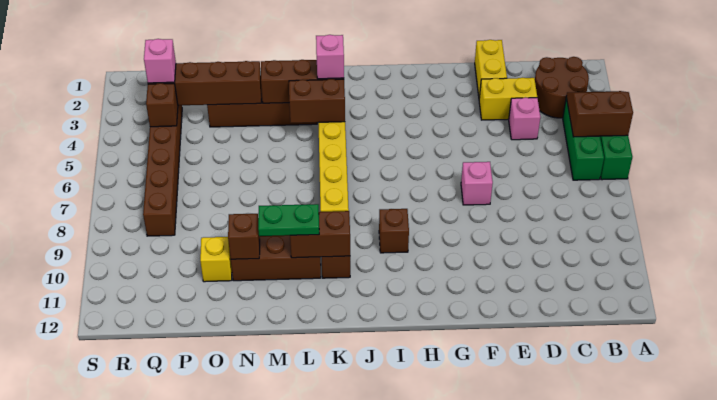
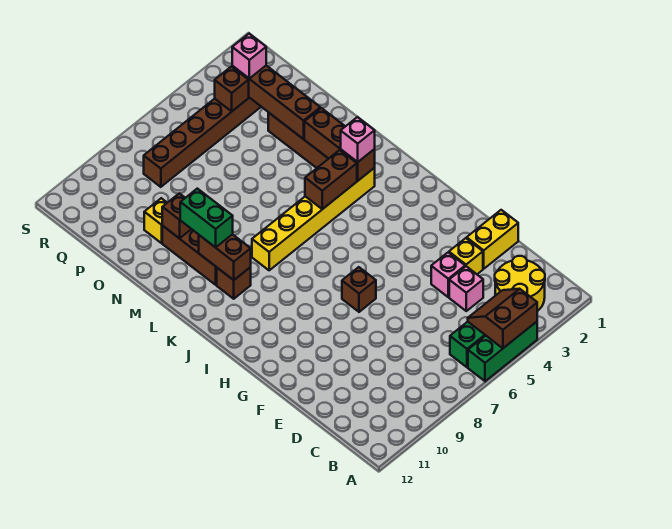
brown 2x2 slope [566,91,633,137] -> brown 2x2 slope turned to [468,289,537,348]
brown 2x2 round brick [535,57,589,118] -> yellow 2x2 round brick [495,256,545,311]
yellow 1x2 brick [479,78,537,120] -> yellow 1x1 brick [449,238,483,274]
pink 1x1 brick [461,162,493,205] -> pink 1x1 brick moved to [431,253,465,297]
brown 1x1 brick [379,209,409,253] -> brown 1x1 brick moved to [342,267,376,312]
brown 1x2 brick [289,79,345,123] -> brown 1x2 brick turned to [305,150,357,209]
green 1x2 plate [258,204,319,236] -> green 1x2 brick [180,189,233,247]

